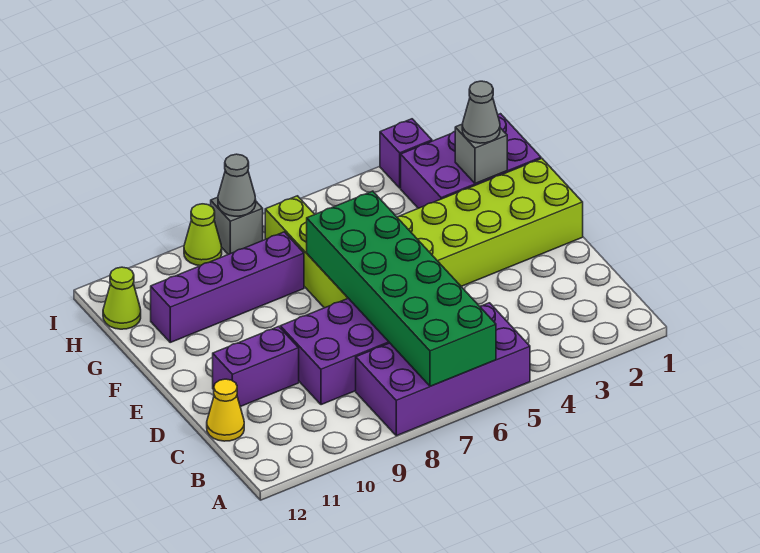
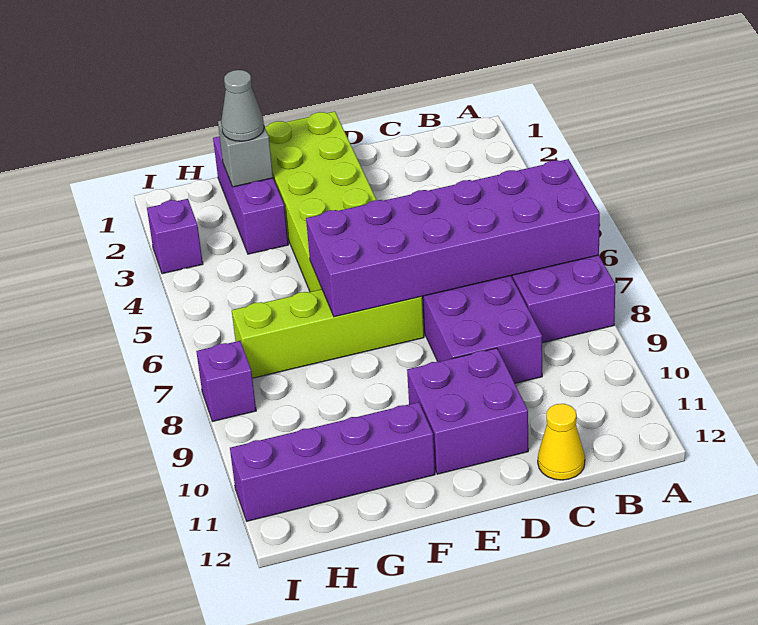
green 2x6 brick [307,191,496,386] -> purple 2x6 brick [306,159,600,317]
purple 1x2 brick [213,327,299,407] -> purple 2x2 brick [407,348,528,474]
purple 2x3 brick [401,114,541,208] -> purple 1x3 brick [213,136,288,254]
purple 1x4 brick [151,232,304,342] -> purple 1x4 brick turned to [230,402,435,521]
lime 1x1 cone [103,267,141,329] -> none
grey 1x1 brick [211,197,263,254] -> purple 1x1 brick [196,341,256,422]
grey 1x1 cone [218,154,256,216] -> none
lime 1x1 cone [184,204,222,266] -> none

